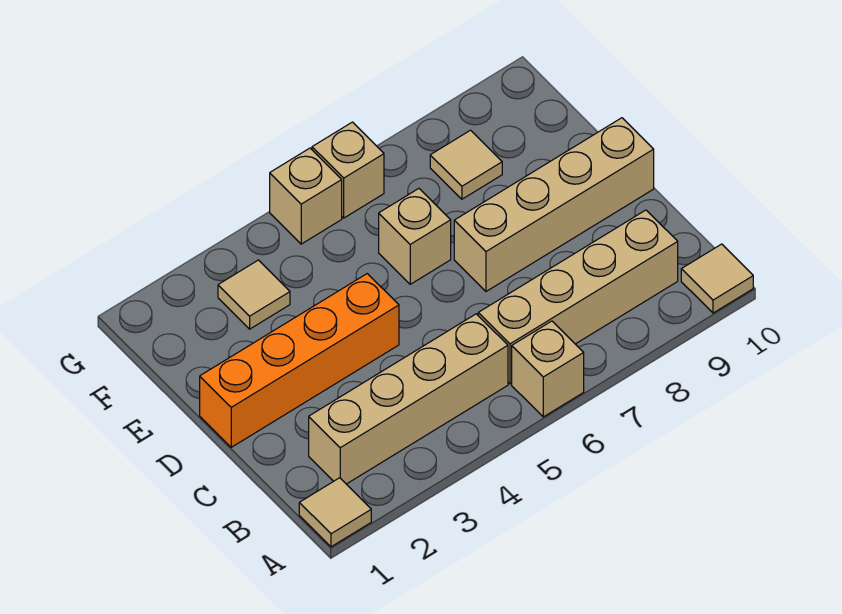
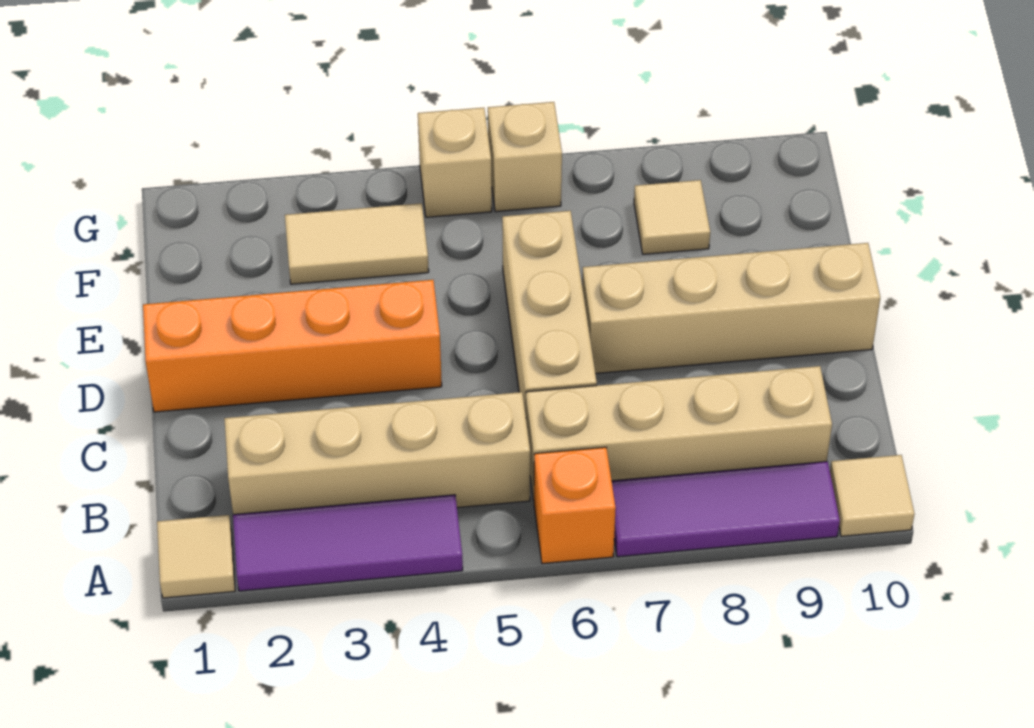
none -> purple 1x3 tile [233,495,463,591]
tan 1x1 brick [512,321,584,417] -> orange 1x1 brick [534,447,616,564]
none -> purple 1x3 tile [612,461,840,557]
tan 1x1 brick [379,189,451,284] -> tan 1x3 brick [502,211,597,416]
tan 1x1 tile [218,260,290,329] -> tan 1x2 tile [285,203,429,284]

